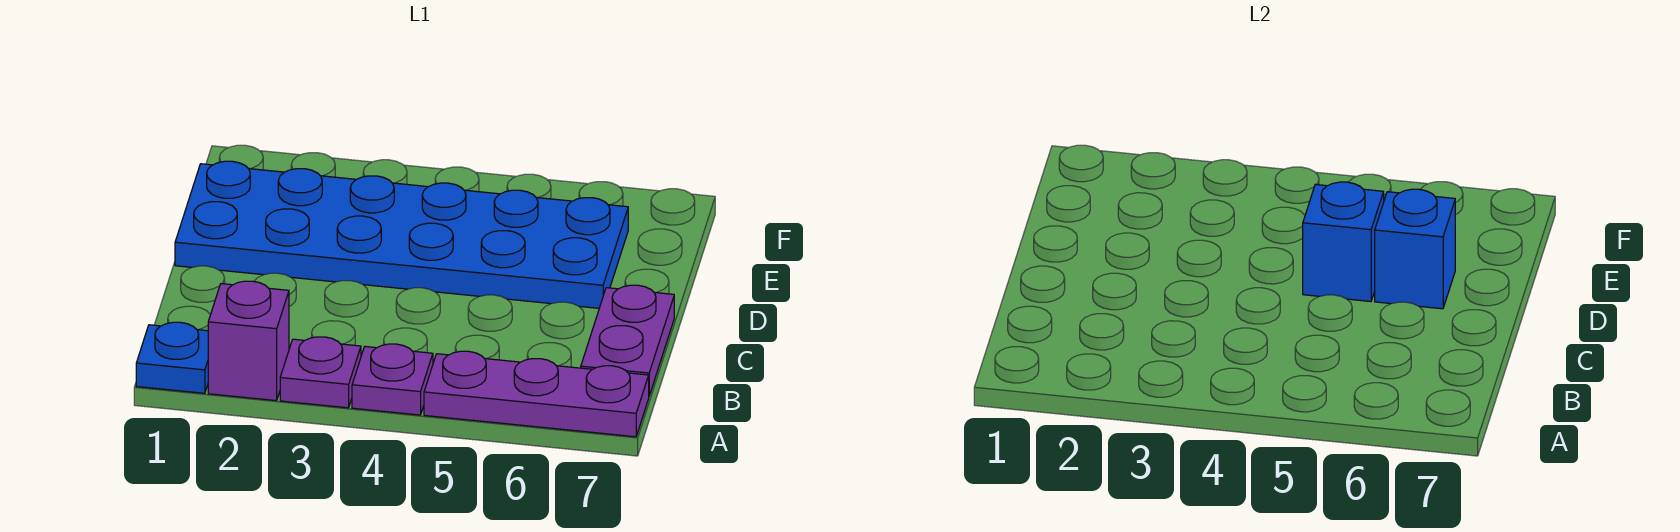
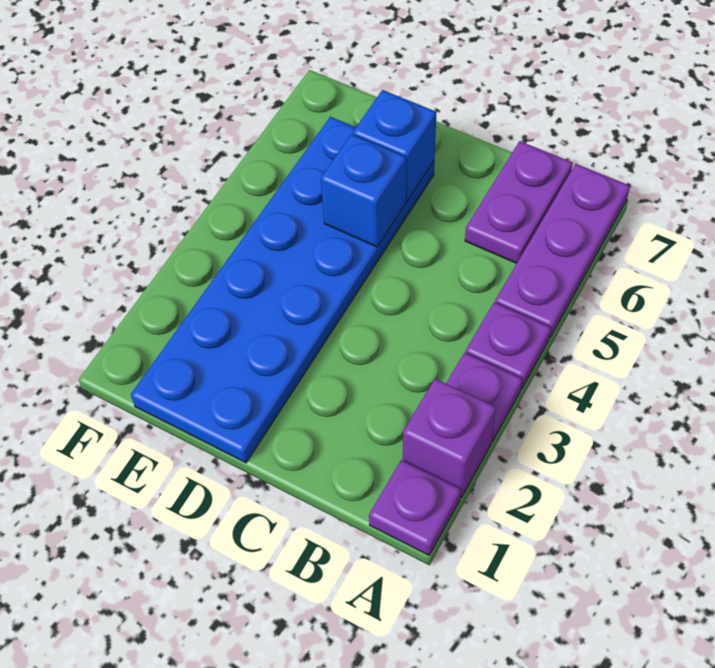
blue 1x1 plate [136,322,208,393] -> purple 1x1 plate [369,460,461,555]
purple 1x2 plate [581,285,674,396] -> purple 1x2 plate turned to [465,141,573,263]

